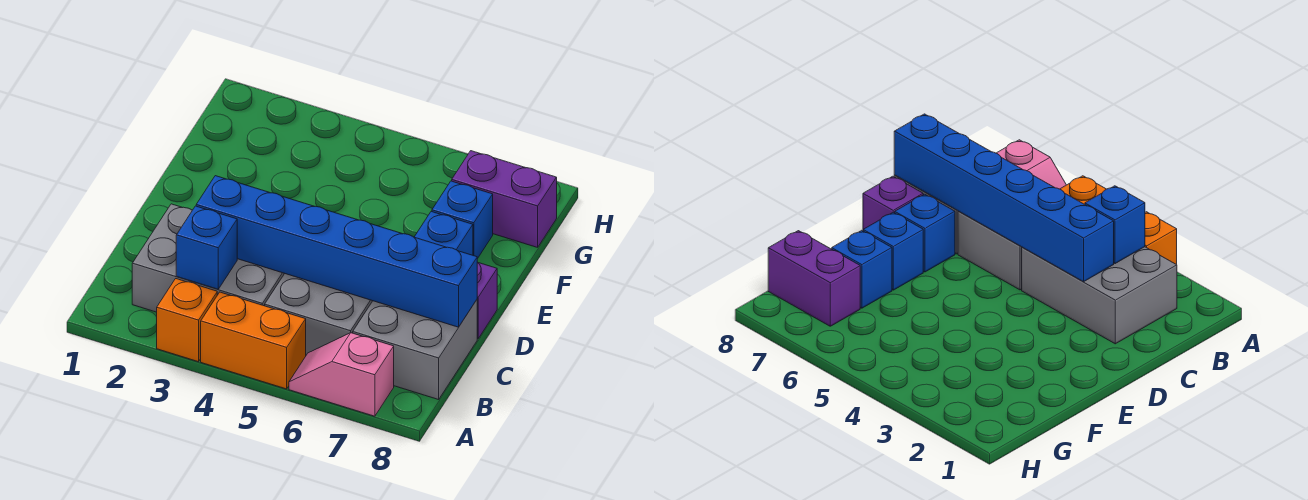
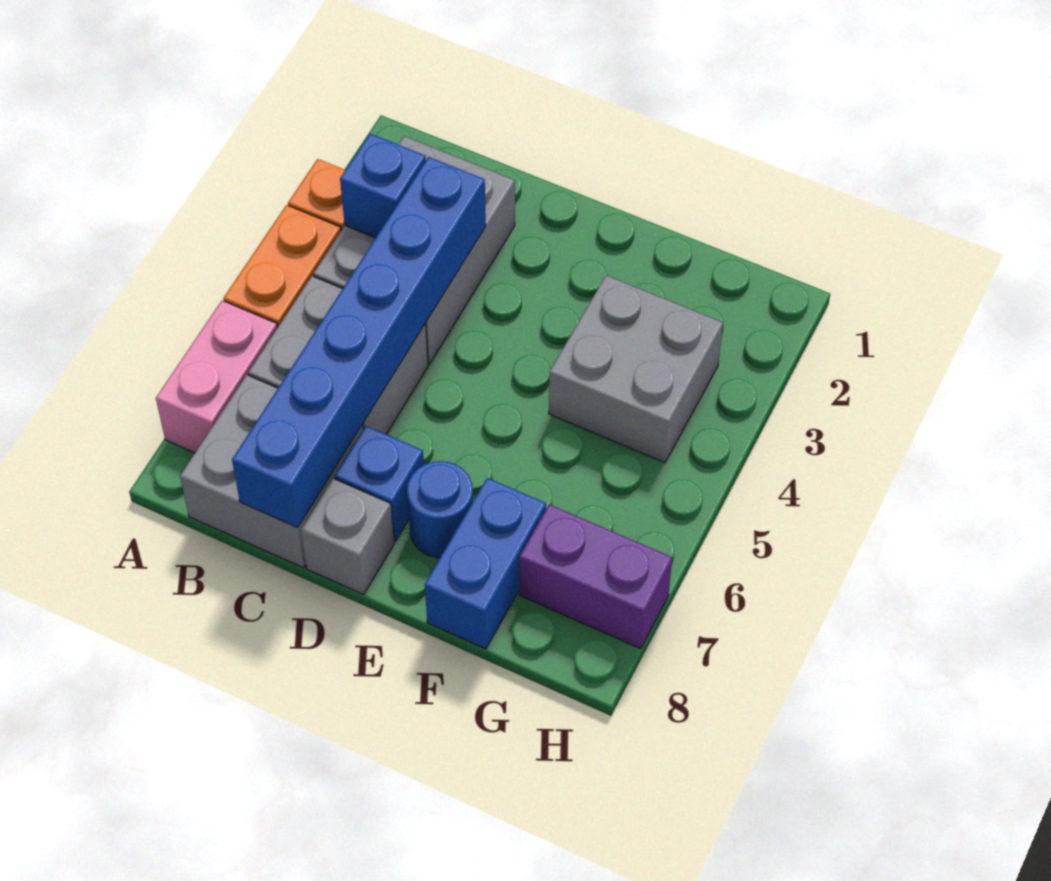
pink 1x2 slope [289,333,394,416] -> pink 1x2 brick [156,301,277,453]
purple 1x1 brick [477,262,497,339] -> grey 1x1 brick [301,479,394,594]
blue 1x1 brick [415,212,473,255] -> blue 1x1 round brick [407,461,473,558]
none -> grey 2x2 brick [549,275,723,463]
blue 1x1 brick [432,181,493,259] -> blue 1x2 brick [425,478,546,649]
purple 1x2 brick [452,151,557,247] -> purple 1x2 brick turned to [520,505,672,649]

